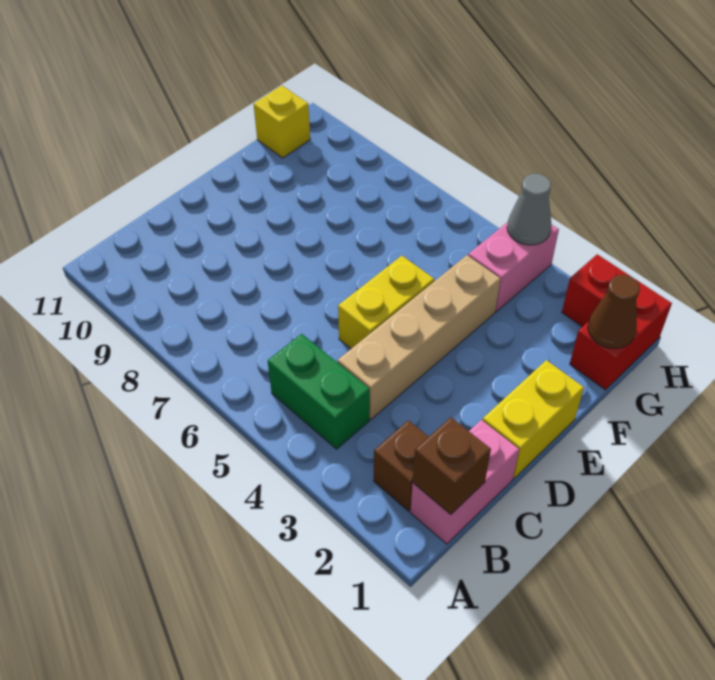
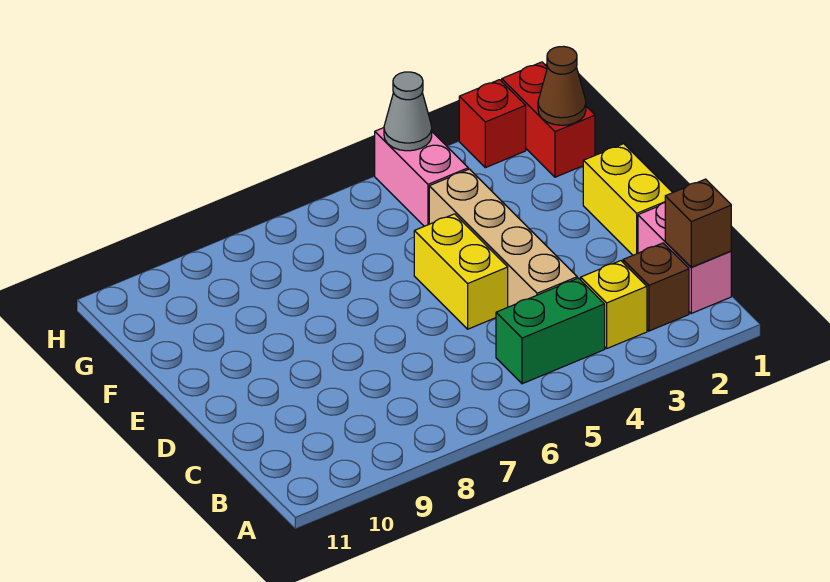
yellow 1x1 brick [254,86,310,158] -> yellow 1x1 brick moved to [581,261,647,348]

